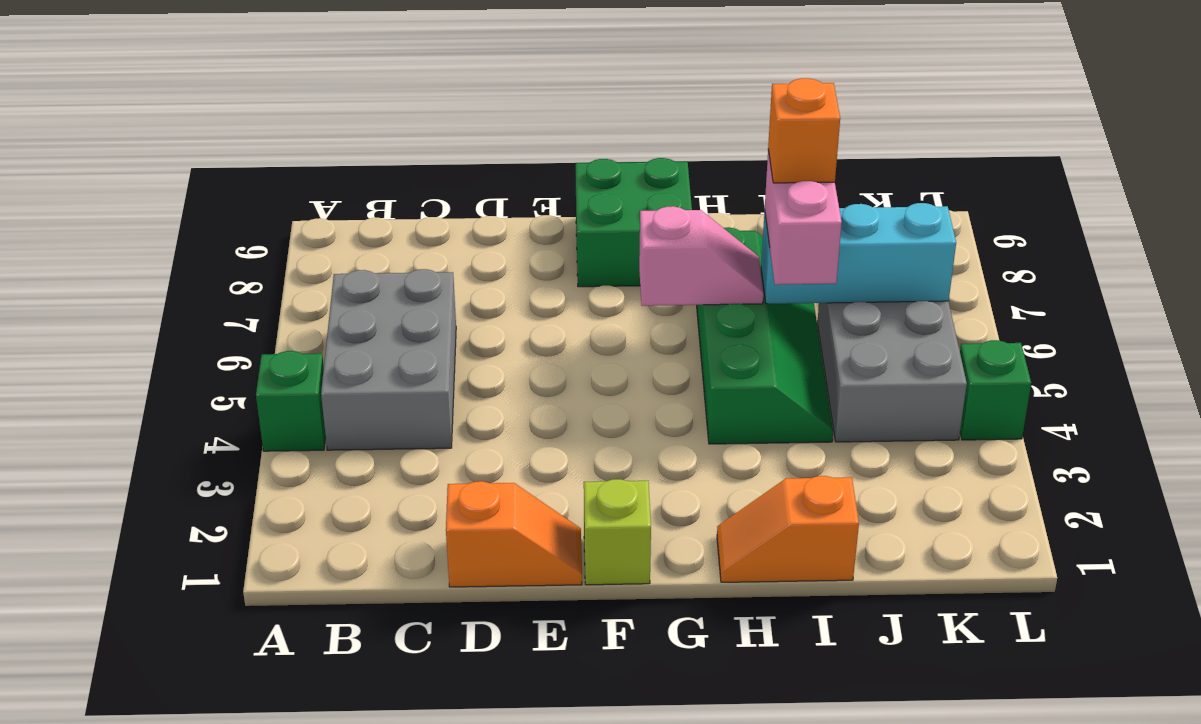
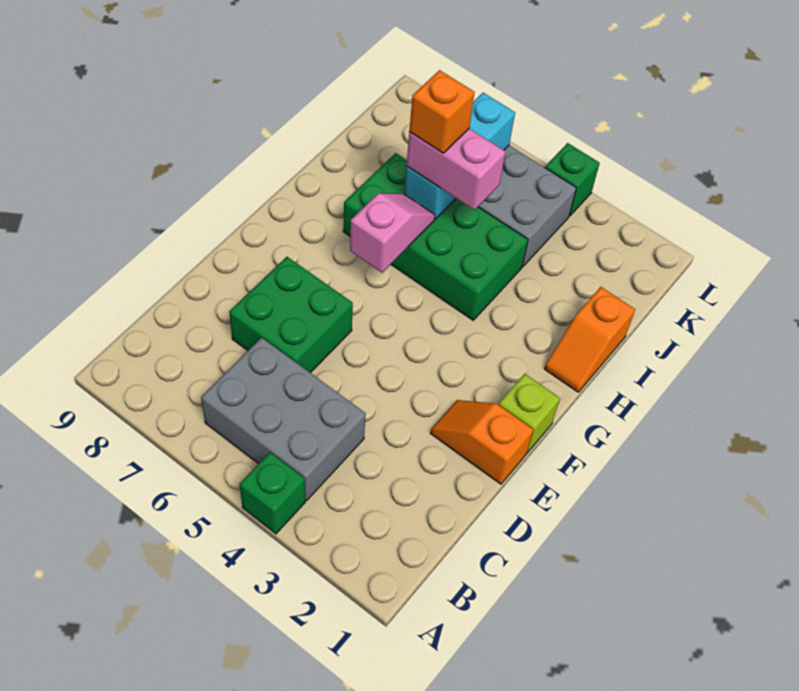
orange 1x2 slope [446,481,582,587] -> orange 1x2 slope turned to [431,400,533,484]
green 2x2 brick [576,158,692,287] -> green 2x2 brick moved to [229,257,353,373]
green 2x4 slope [697,227,833,444] -> green 2x4 brick [343,153,528,320]

